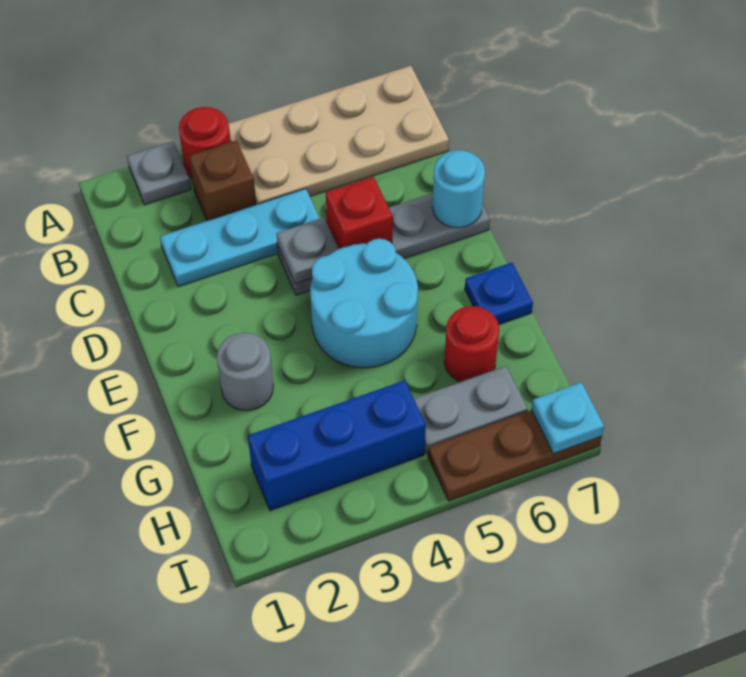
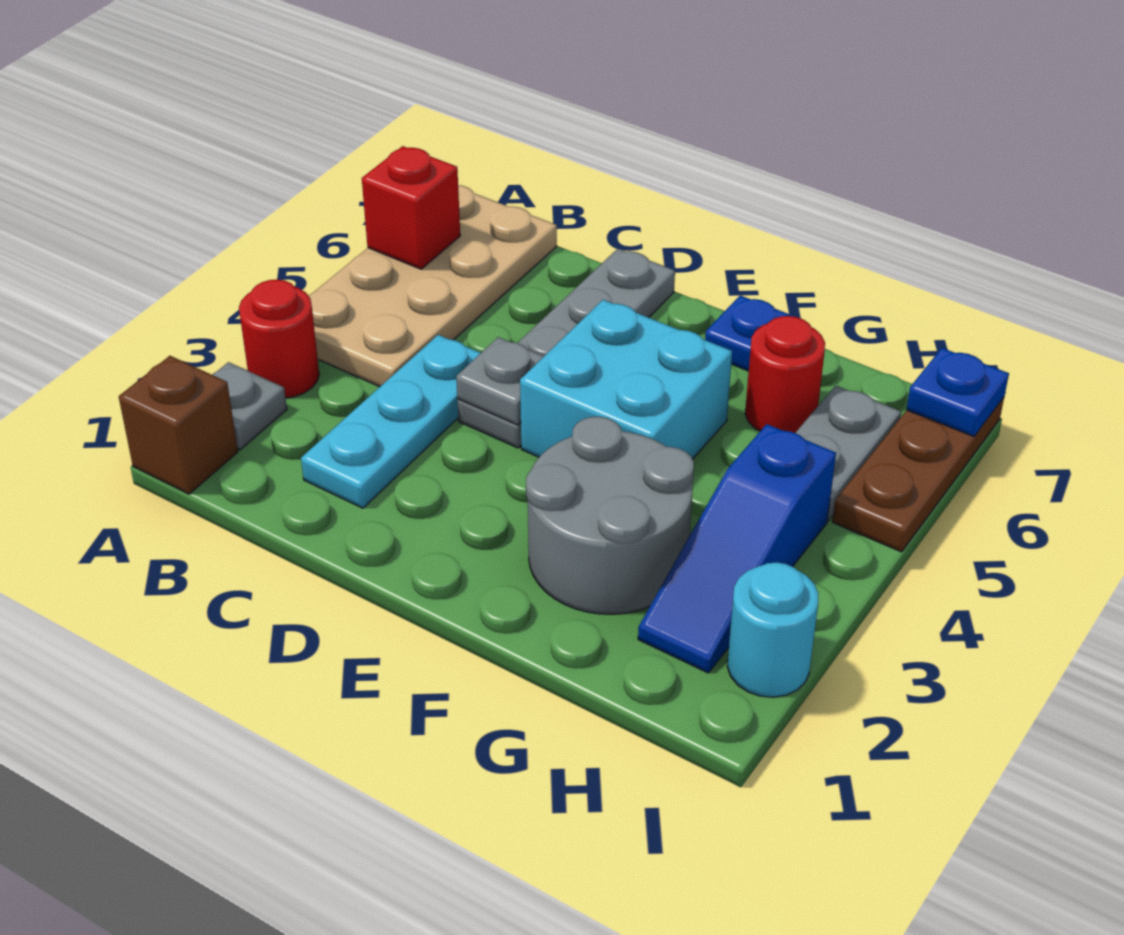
brown 1x1 brick [189,140,256,221] -> brown 1x1 brick moved to [119,356,238,494]
red 1x1 brick [326,177,393,249] -> red 1x1 brick moved to [362,146,460,269]
cyan 1x1 round brick [432,150,485,228] -> cyan 1x1 round brick moved to [727,562,818,697]
cyan 2x2 round brick [310,239,418,368] -> cyan 2x2 brick [520,300,732,459]
grey 1x1 round brick [217,333,273,411] -> grey 2x2 round brick [526,417,694,614]
blue 1x3 brick [248,380,426,511] -> blue 1x3 slope [638,424,836,673]
cyan 1x1 plate [531,382,604,454] -> blue 1x1 plate [906,348,1009,436]

